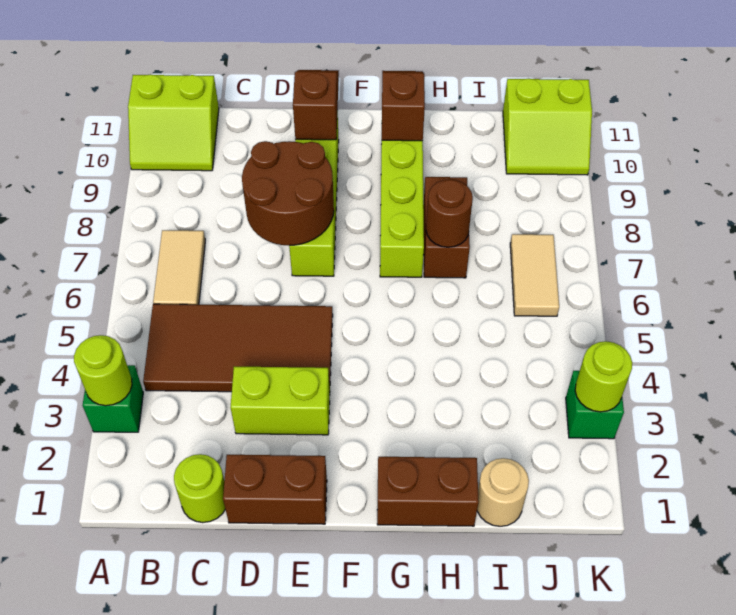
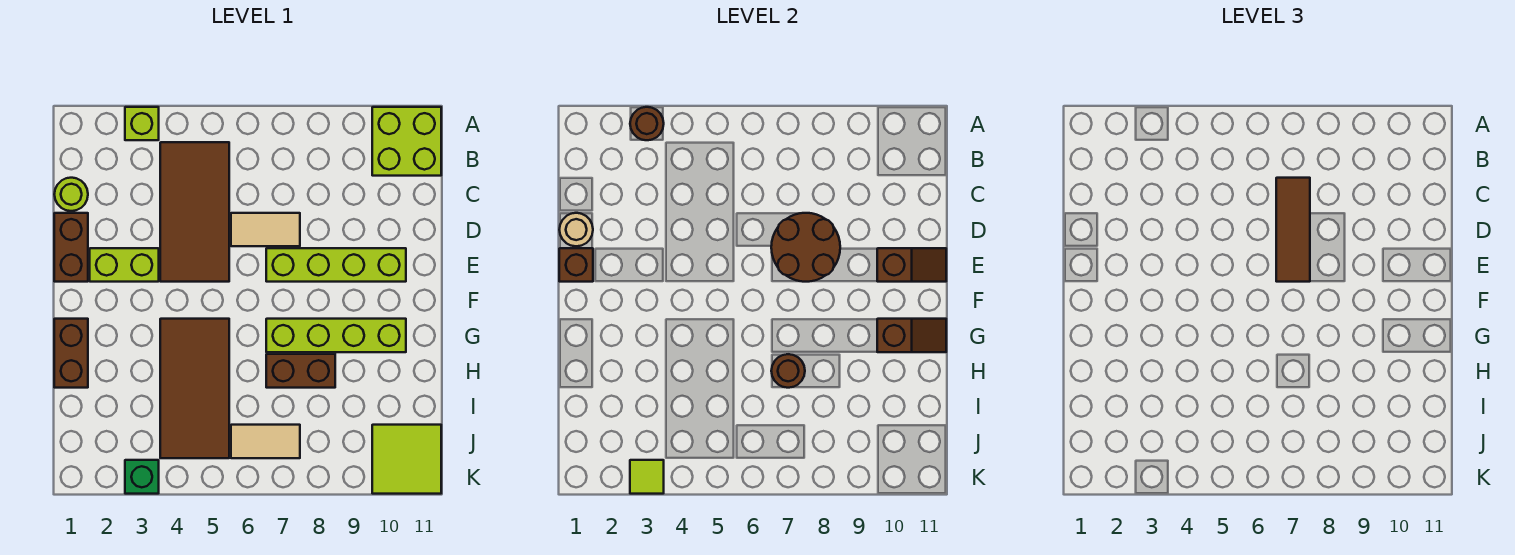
green 1x1 brick [83,365,143,432] -> lime 1x1 brick [125,107,159,140]
lime 1x1 round brick [74,335,132,406] -> brown 1x1 round brick [630,107,664,140]
lime 2x2 slope [128,75,219,171] -> lime 2x2 brick [372,107,441,176]
tan 1x2 tile [153,230,205,305] -> tan 1x2 tile moved to [231,213,300,246]
none -> brown 1x3 tile [1276,178,1310,282]
lime 1x2 brick [230,367,330,435] -> lime 1x2 brick turned to [90,248,159,282]
none -> brown 1x1 brick [559,248,593,282]
none -> brown 2x4 tile [160,319,229,458]
tan 1x1 round brick [477,458,529,526] -> tan 1x1 round brick moved to [559,213,593,246]
lime 2x2 slope [503,79,592,175] -> lime 2x2 tile [372,425,441,494]
lime 1x1 round brick [575,341,632,412] -> lime 1x1 tile [630,460,664,494]

